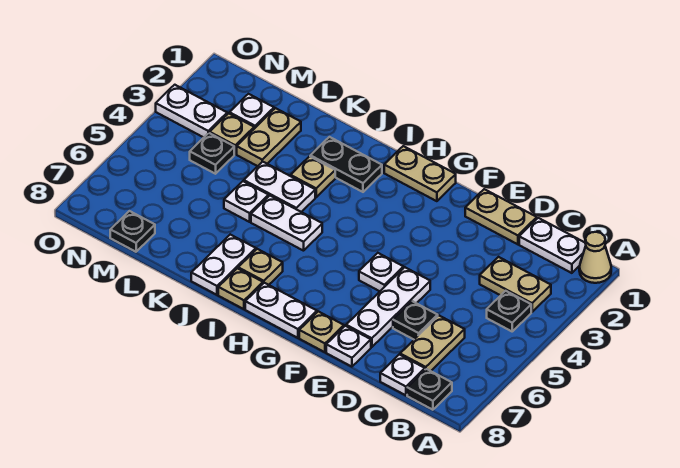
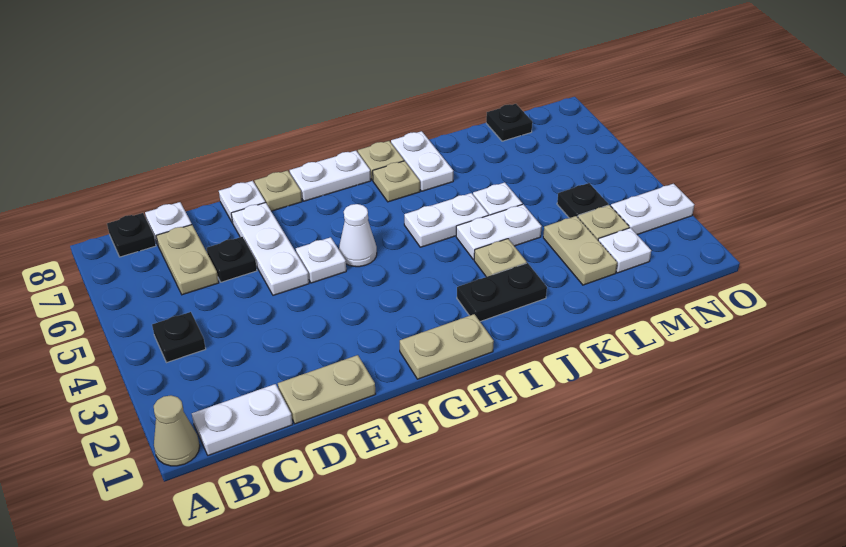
tan 1x2 plate [480,257,551,312] -> none
none -> white 1x1 cone [339,204,377,267]

